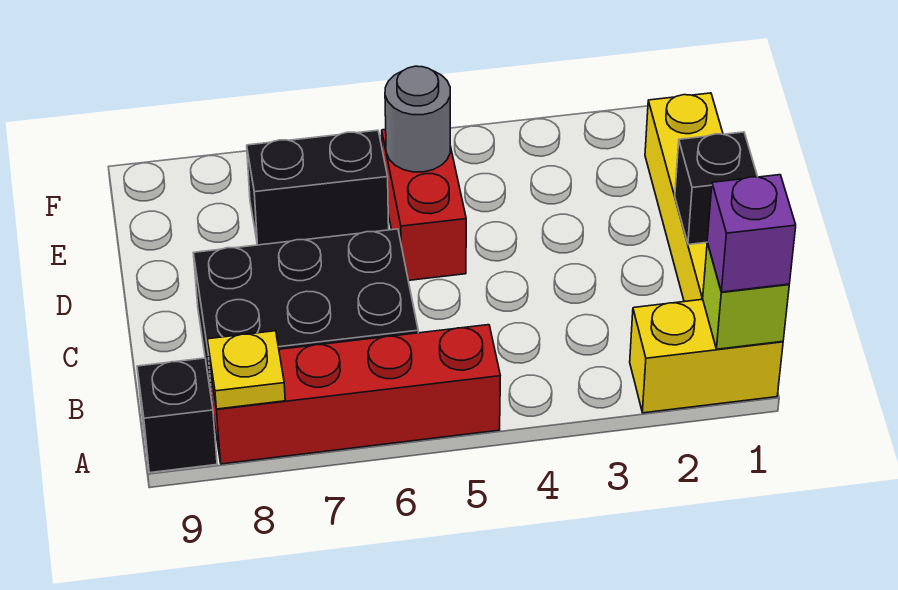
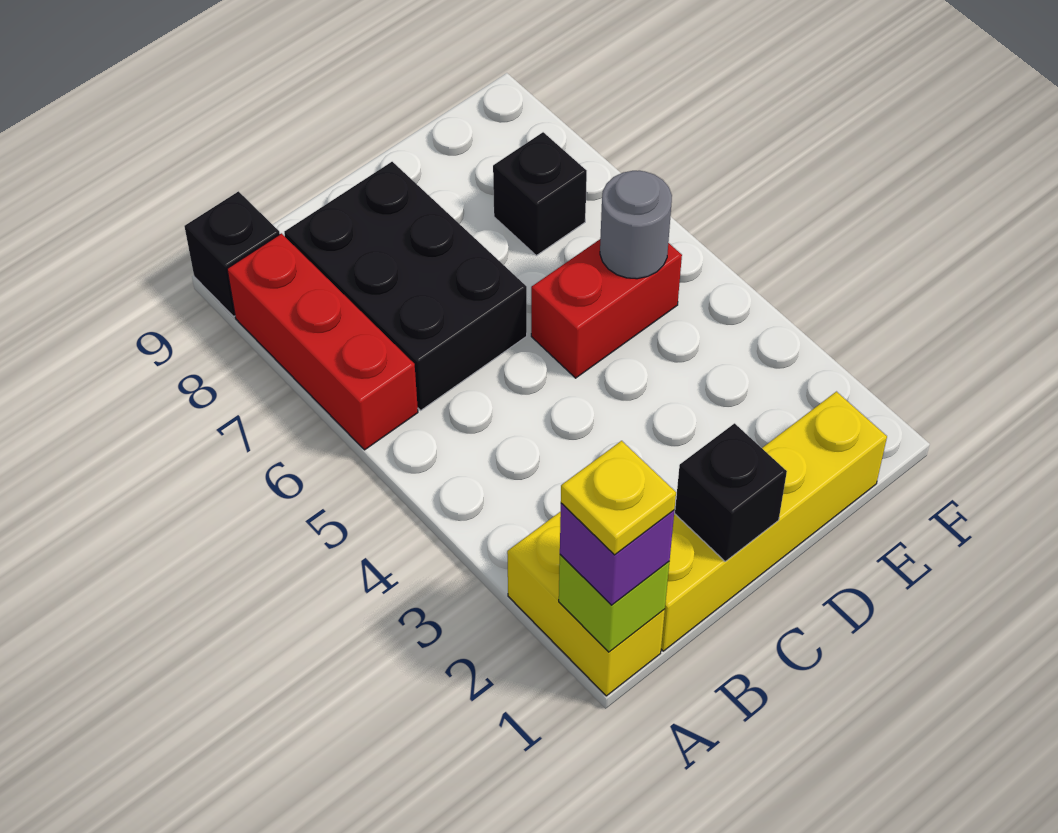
red 1x4 brick [209,325,500,464] -> red 1x3 brick [227,233,418,450]
yellow 1x1 plate [207,331,285,409] -> yellow 1x1 plate moved to [561,441,676,555]
black 1x2 brick [247,130,389,245] -> black 1x1 brick [493,132,587,256]

